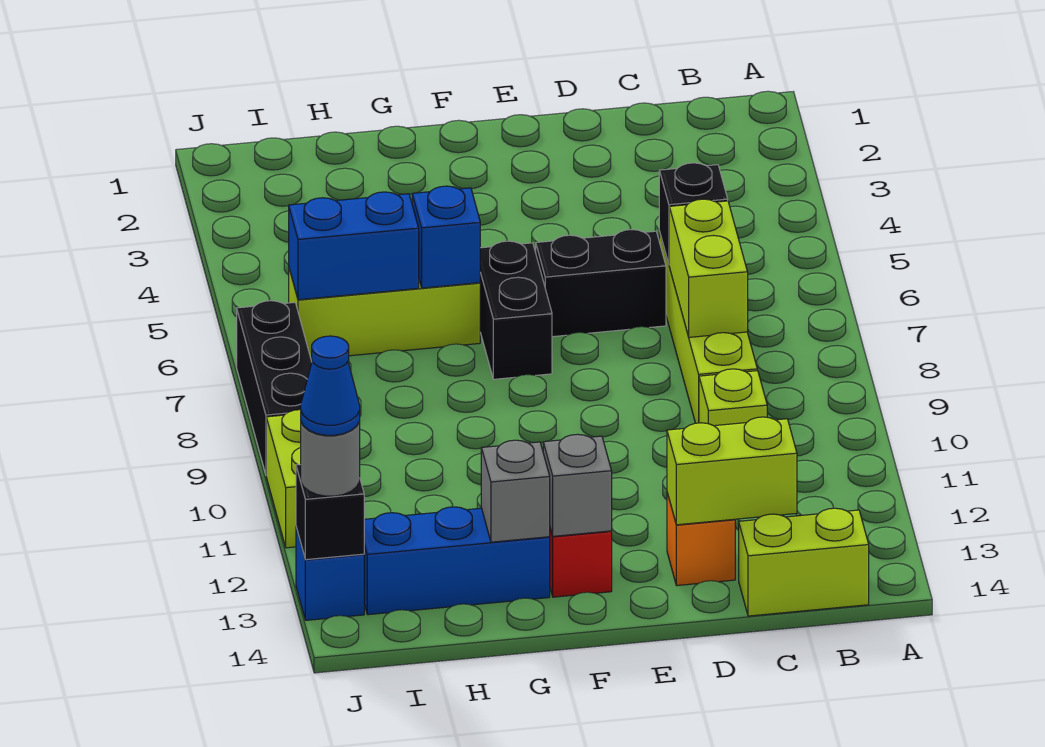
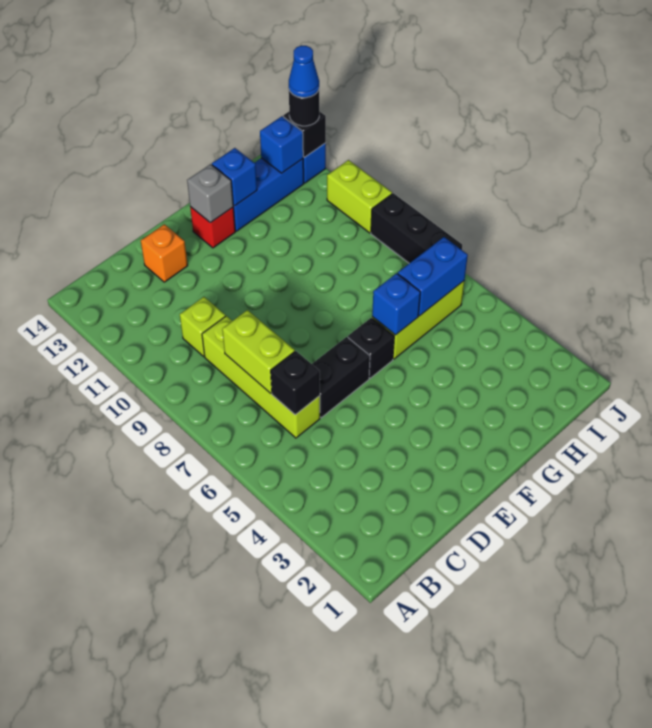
lime 1x2 brick [739,508,869,616] -> none
lime 1x2 brick [667,417,797,525] -> none
black 1x2 brick [480,241,552,379] -> black 1x1 brick [348,318,394,378]
grey 1x1 brick [481,440,550,542] -> blue 1x1 brick [212,148,257,206]
none -> blue 1x1 brick [260,116,303,173]
grey 1x1 round brick [301,422,360,496] -> black 1x1 round brick [289,90,319,126]

